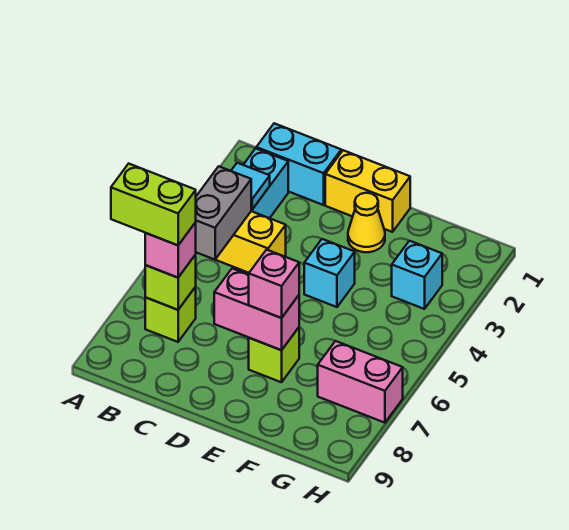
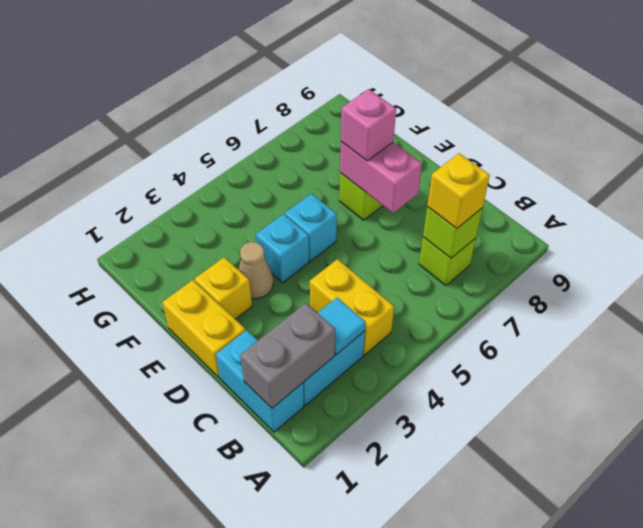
lime 1x2 brick [111,164,196,245] -> none
grey 1x2 brick [196,166,251,260] -> grey 1x2 brick moved to [240,303,335,408]
pink 1x1 brick [145,222,196,278] -> yellow 1x1 brick [427,153,490,229]
yellow 1x1 cone [348,193,385,252] -> yellow 1x1 brick [195,257,252,319]
none -> tan 1x1 cone [238,242,273,299]
cyan 1x1 brick [392,241,442,309] -> cyan 1x1 brick moved to [285,194,337,261]
pink 1x2 brick [318,341,403,423] -> none

